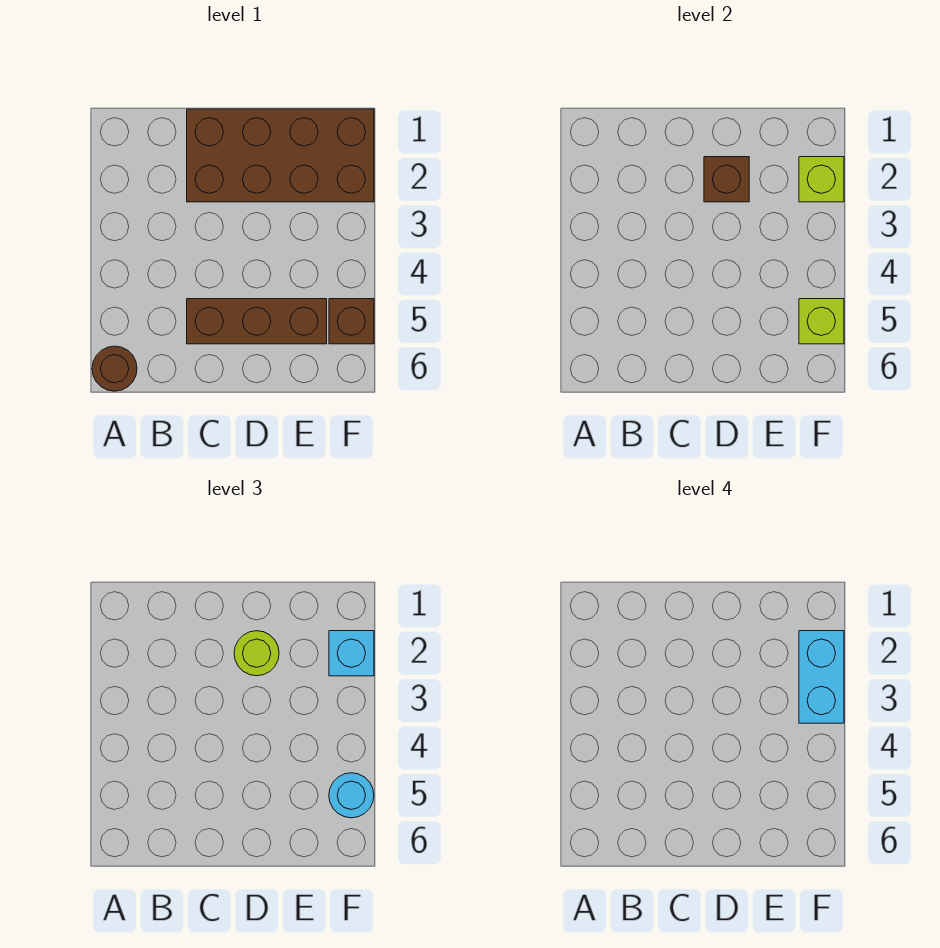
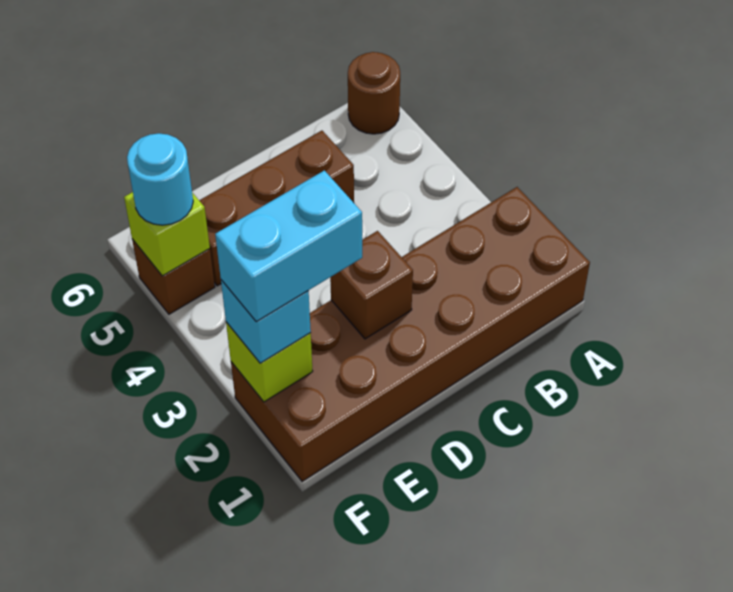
brown 2x4 brick [187,109,374,202] -> brown 2x6 brick [231,187,590,482]
lime 1x1 round brick [234,631,279,676] -> none
cyan 1x2 brick [799,631,844,723] -> cyan 1x2 brick turned to [215,170,362,322]

